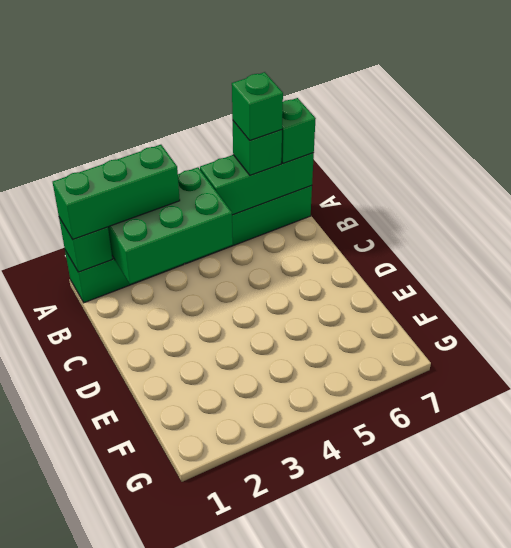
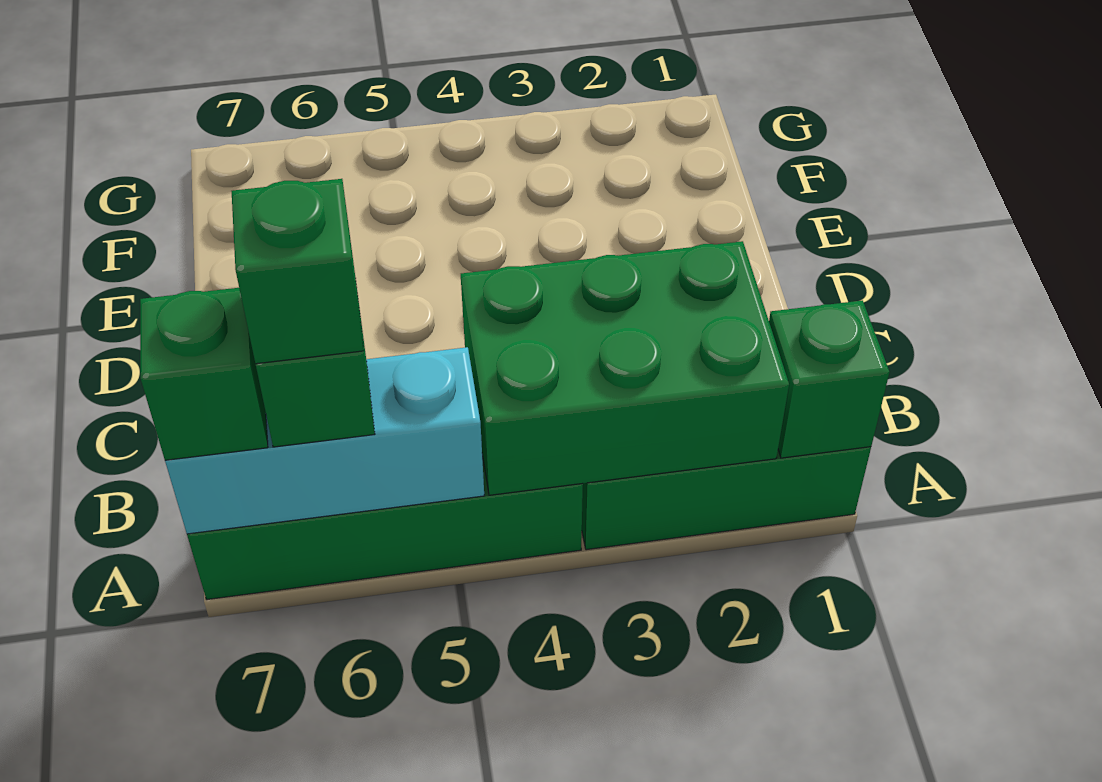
green 1x3 brick [53,145,180,239] -> none
green 1x3 brick [200,153,314,215] -> cyan 1x3 brick [165,347,484,534]

